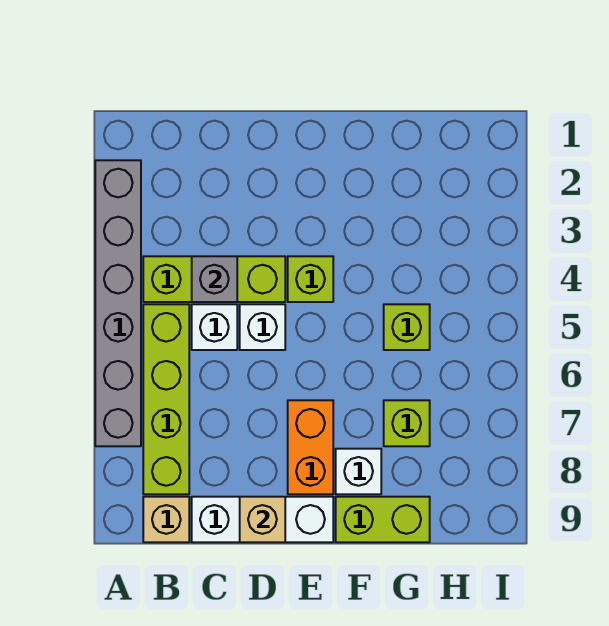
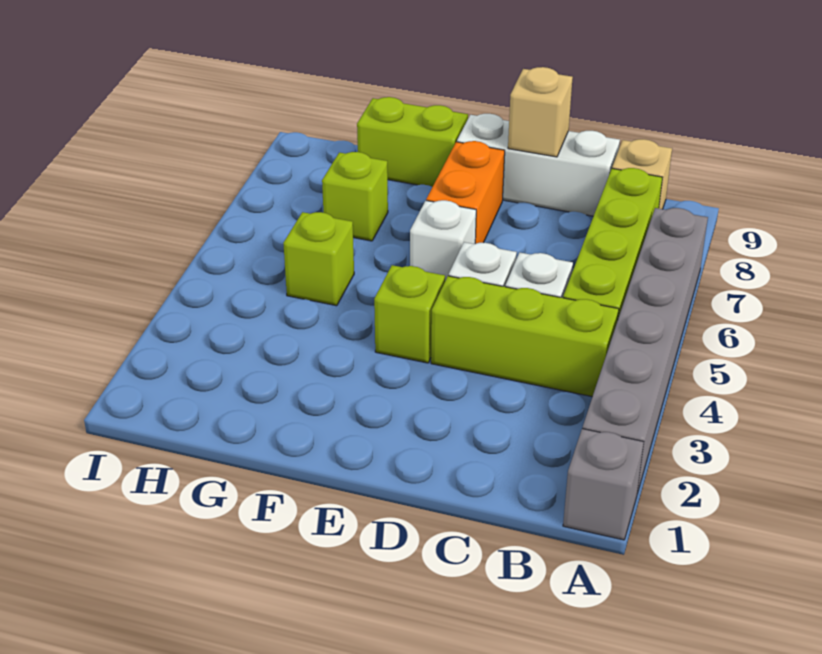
grey 1x1 brick [192,256,237,302] -> grey 1x1 brick moved to [563,429,644,540]
white 1x1 brick [336,449,381,494] -> white 1x1 brick moved to [410,200,476,281]

